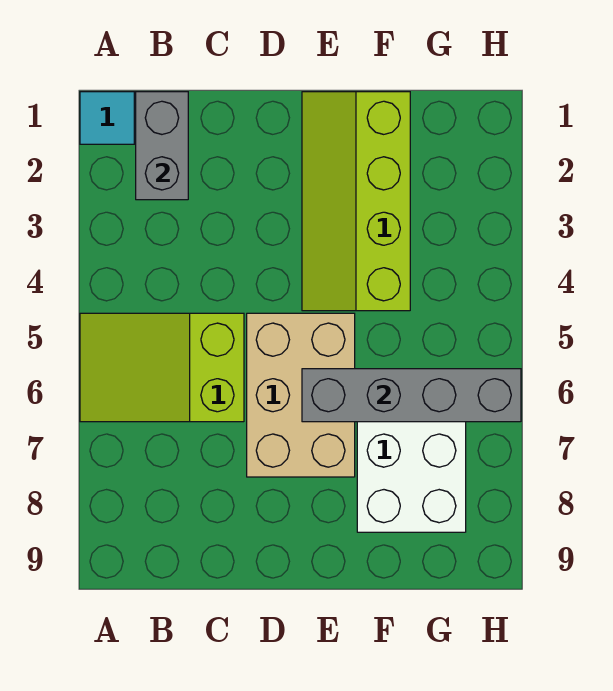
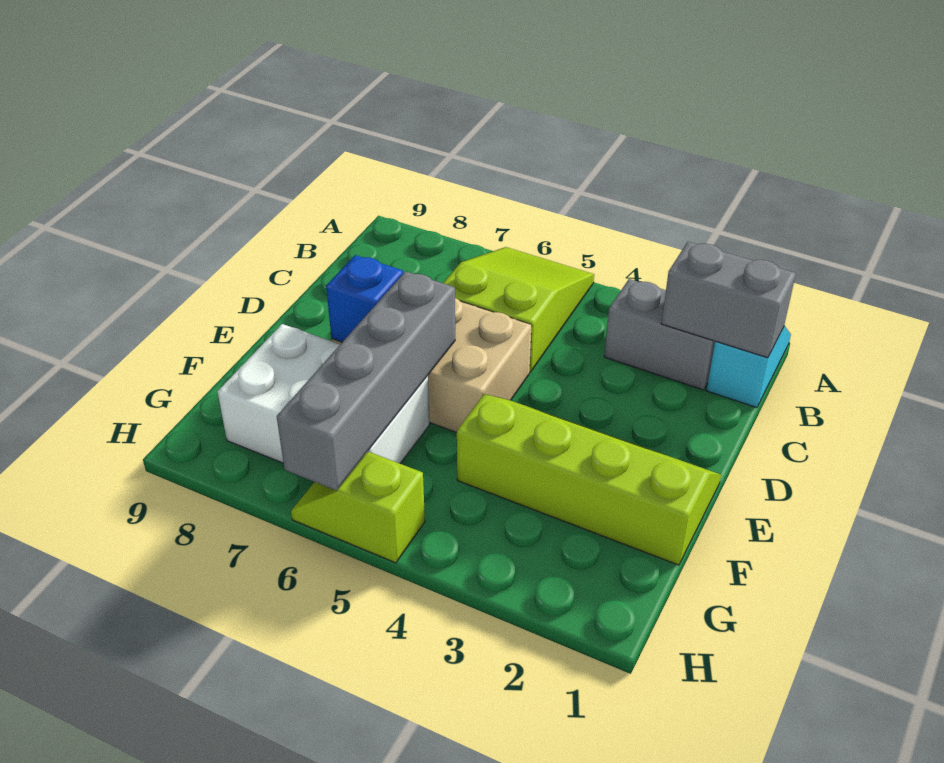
none -> grey 1x2 brick [604,279,715,390]
none -> blue 1x1 brick [326,255,403,342]
none -> lime 1x2 slope [291,452,425,563]

